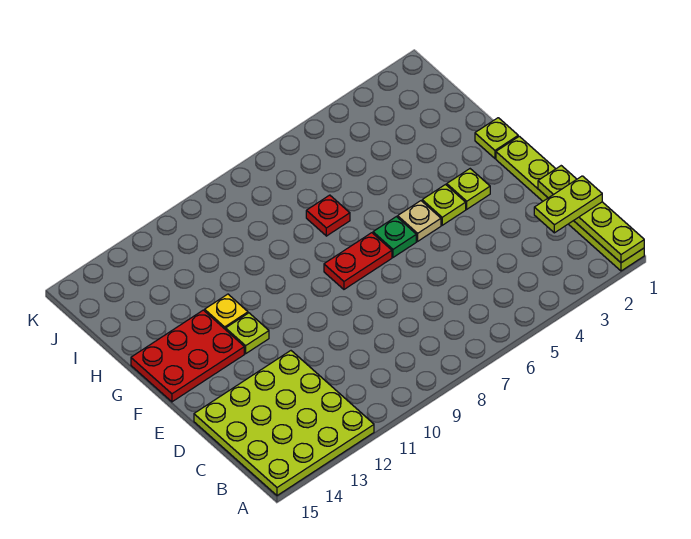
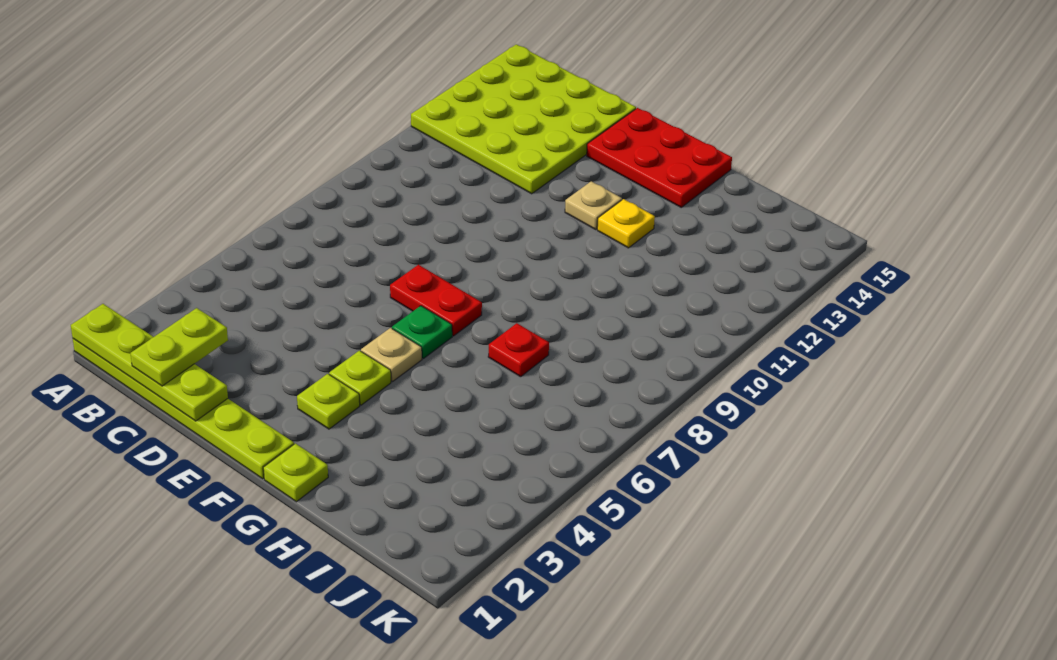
red 1x2 plate [324,233,392,289] -> red 1x2 plate turned to [390,265,482,336]
lime 1x1 plate [226,313,269,354] -> tan 1x1 plate [565,181,622,229]
red 2x3 plate [131,310,244,402] -> red 2x3 plate turned to [587,108,732,207]

